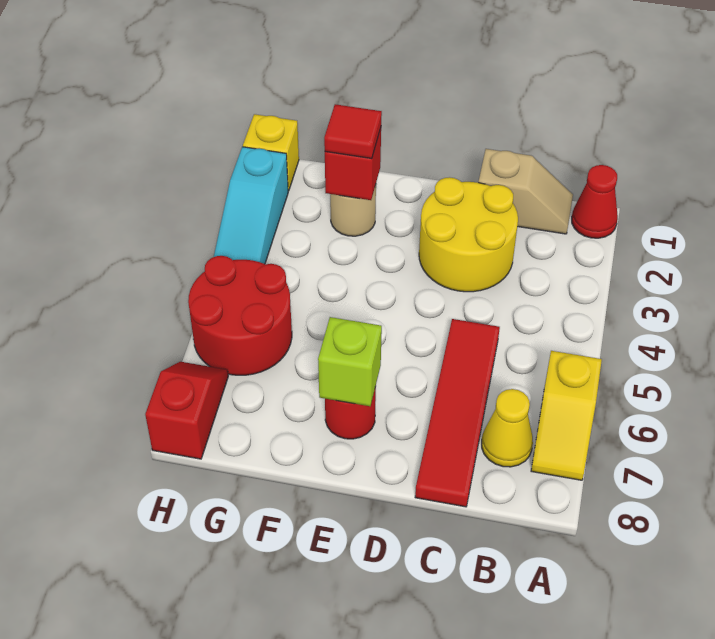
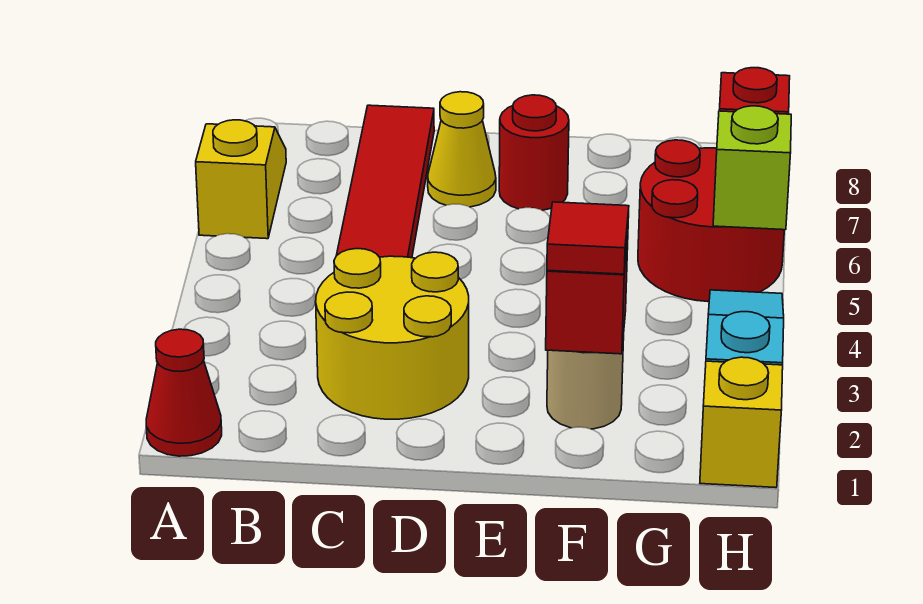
tan 1x2 slope [478,149,573,234] -> none
yellow 1x1 cone [482,389,533,467] -> yellow 1x1 cone moved to [428,92,496,207]
lime 1x1 brick [318,317,382,406] -> lime 1x1 brick moved to [713,106,791,230]

